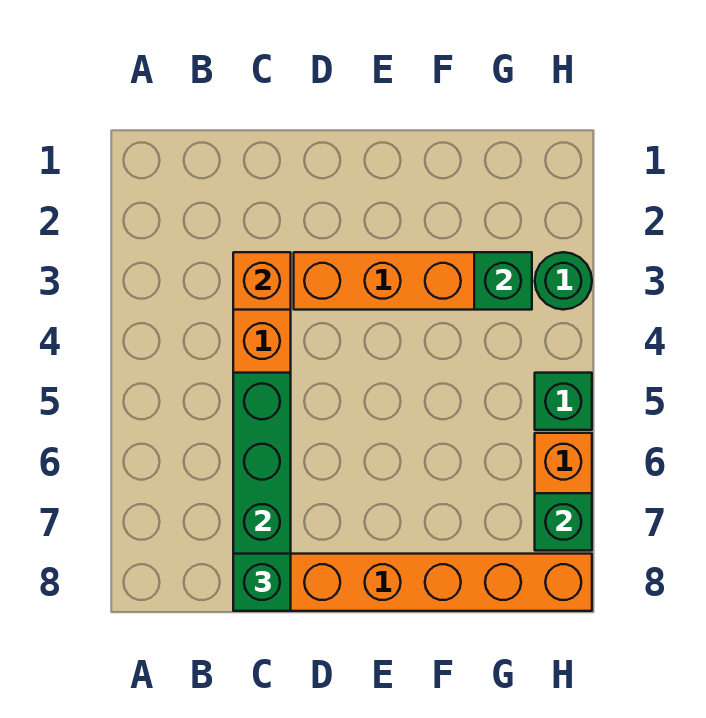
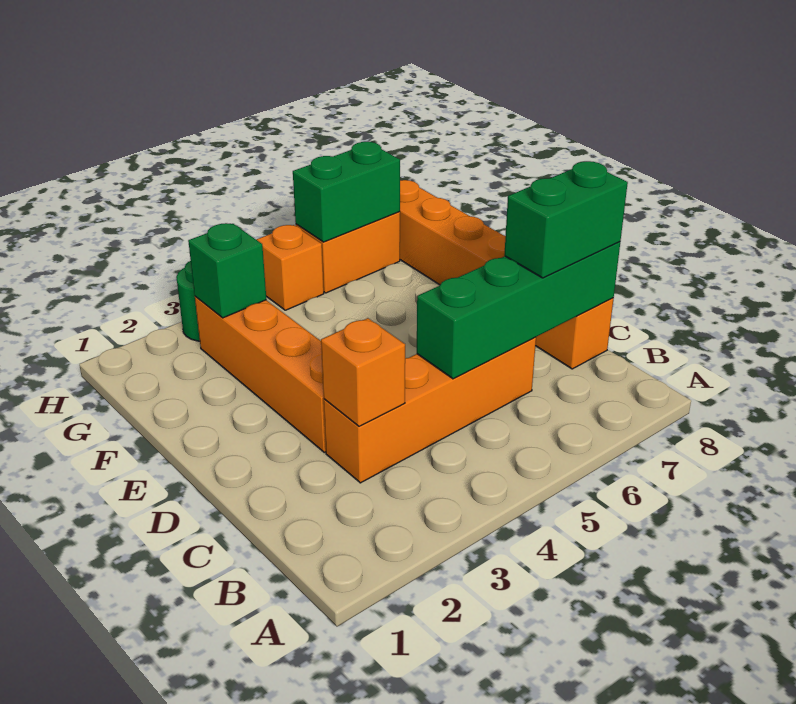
green 1x1 brick [233,554,291,611] -> green 1x2 brick [504,161,628,278]
green 1x1 brick [535,373,592,430] -> orange 1x1 brick [256,225,324,310]
green 1x1 brick [535,493,592,551] -> green 1x2 brick [293,142,400,242]

